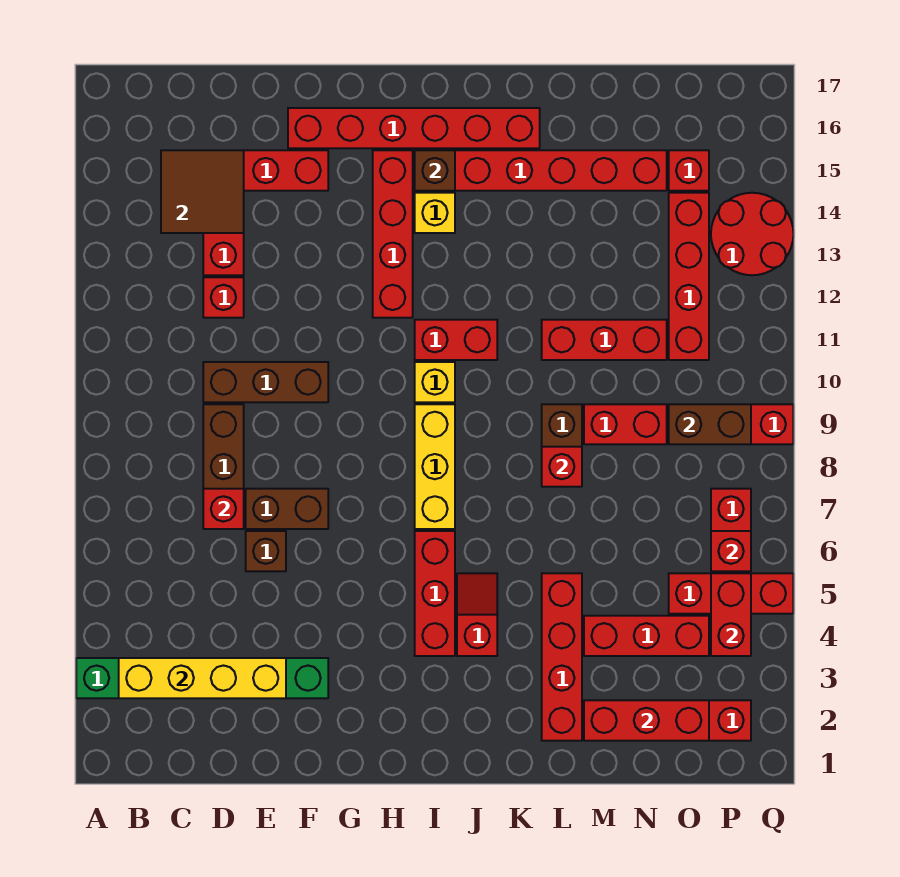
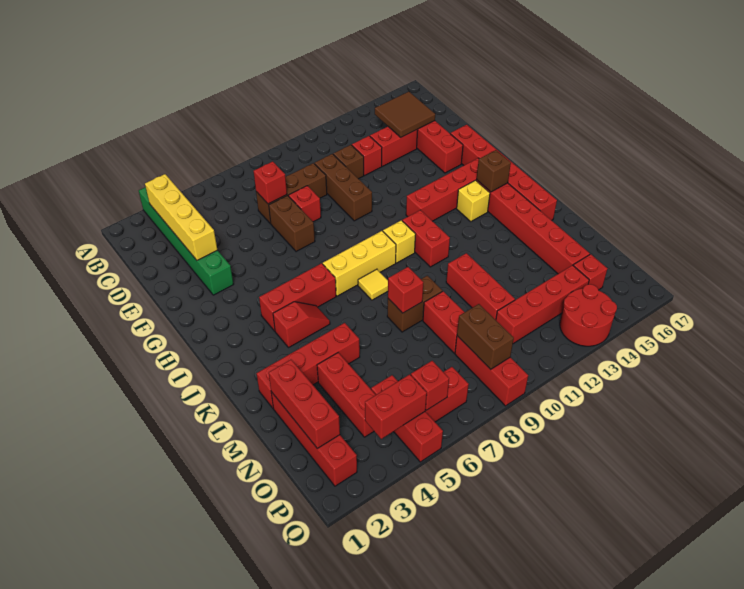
brown 1x1 brick [246,531,286,571] -> brown 1x1 brick moved to [333,145,364,179]
none -> red 1x1 brick [289,186,321,222]
none -> yellow 1x1 tile [358,269,388,300]

